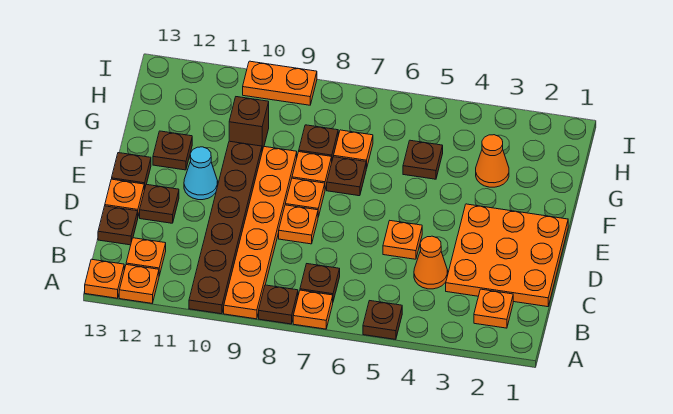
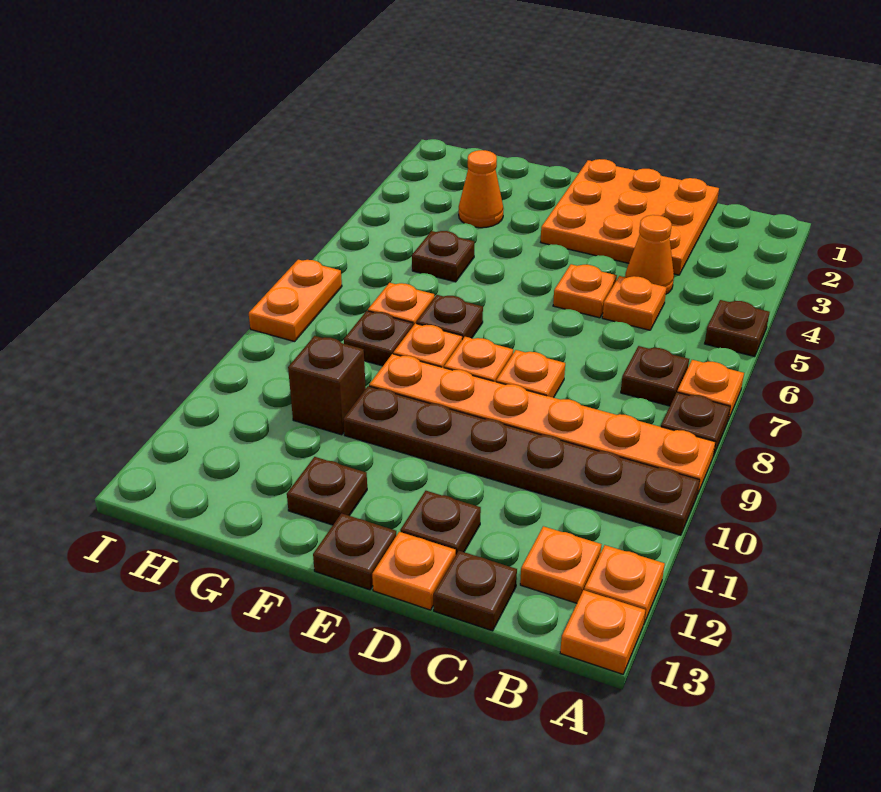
orange 1x1 plate [474,289,513,328] -> orange 1x1 plate moved to [602,276,667,330]
cyan 1x1 cone [184,147,218,200] -> none
orange 1x2 plate [243,61,317,105] -> orange 1x2 plate moved to [249,260,342,342]

